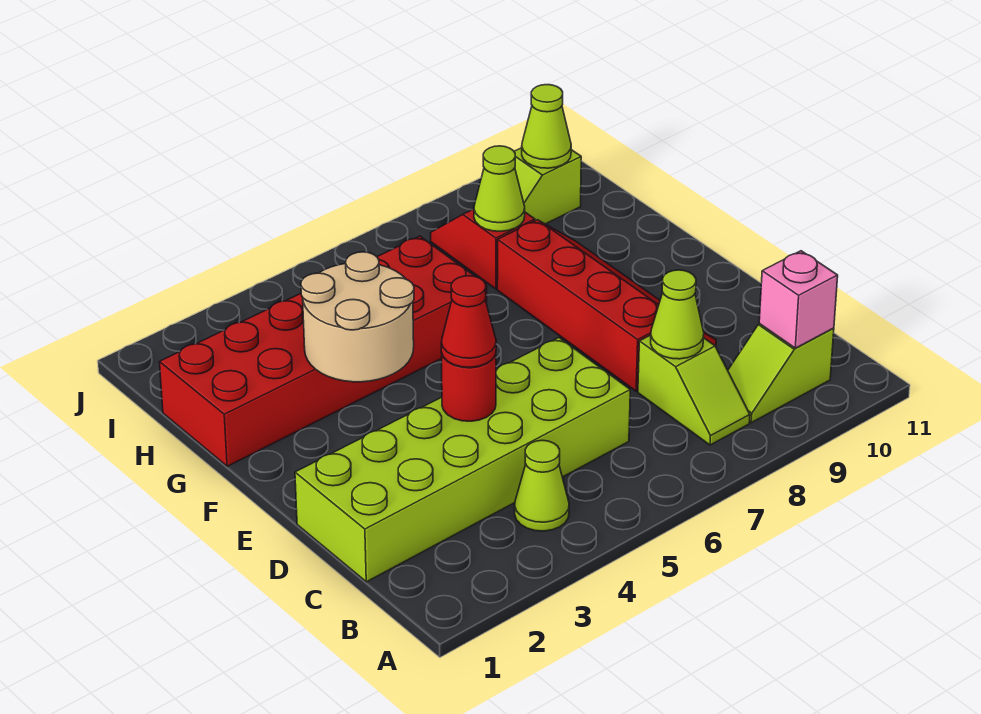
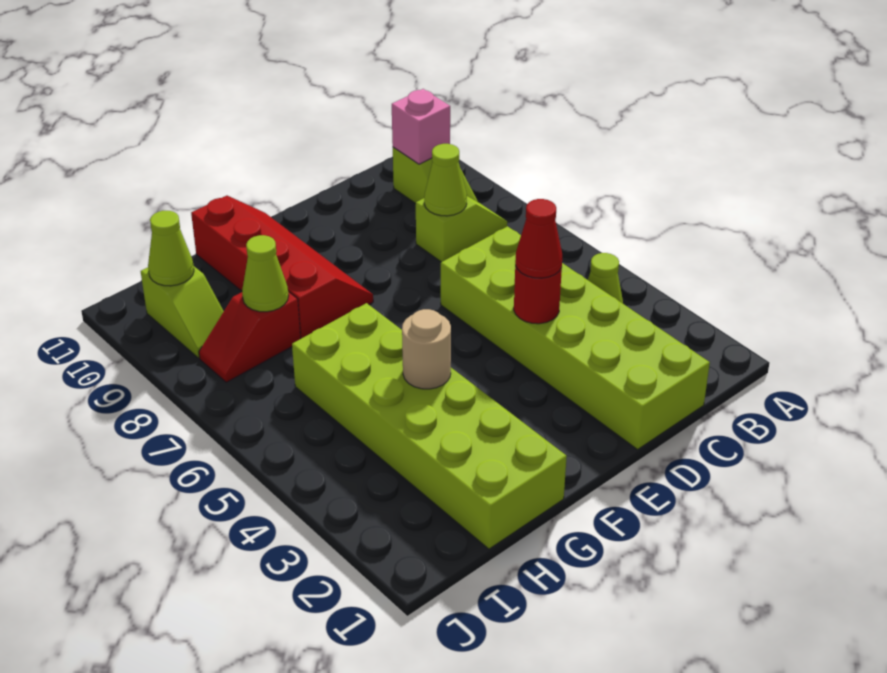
red 2x4 slope [497,220,716,391] -> red 2x4 slope turned to [191,196,373,338]
tan 2x2 round brick [301,252,414,382] -> tan 1x1 round brick [402,309,451,389]
red 2x6 brick [159,236,487,466] -> lime 2x6 brick [292,303,567,549]

